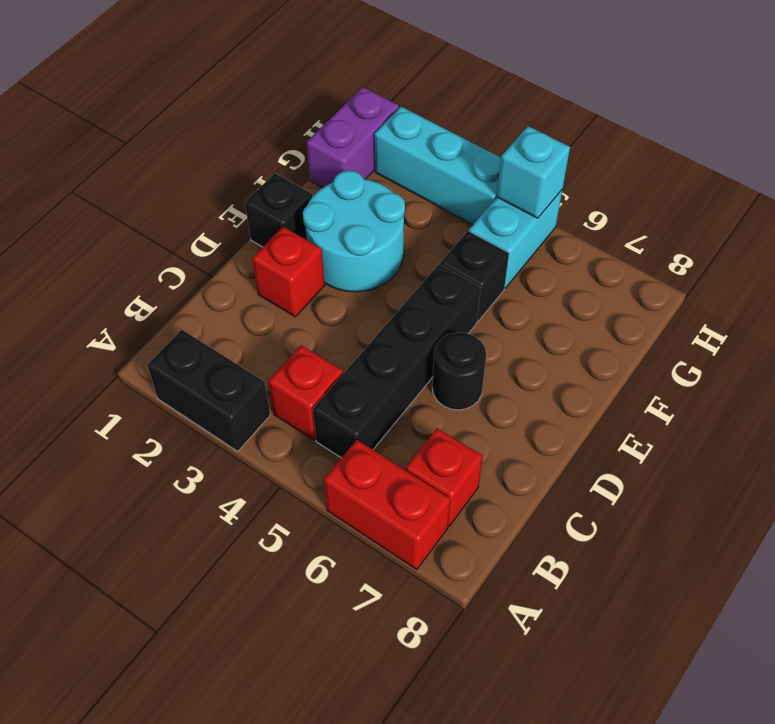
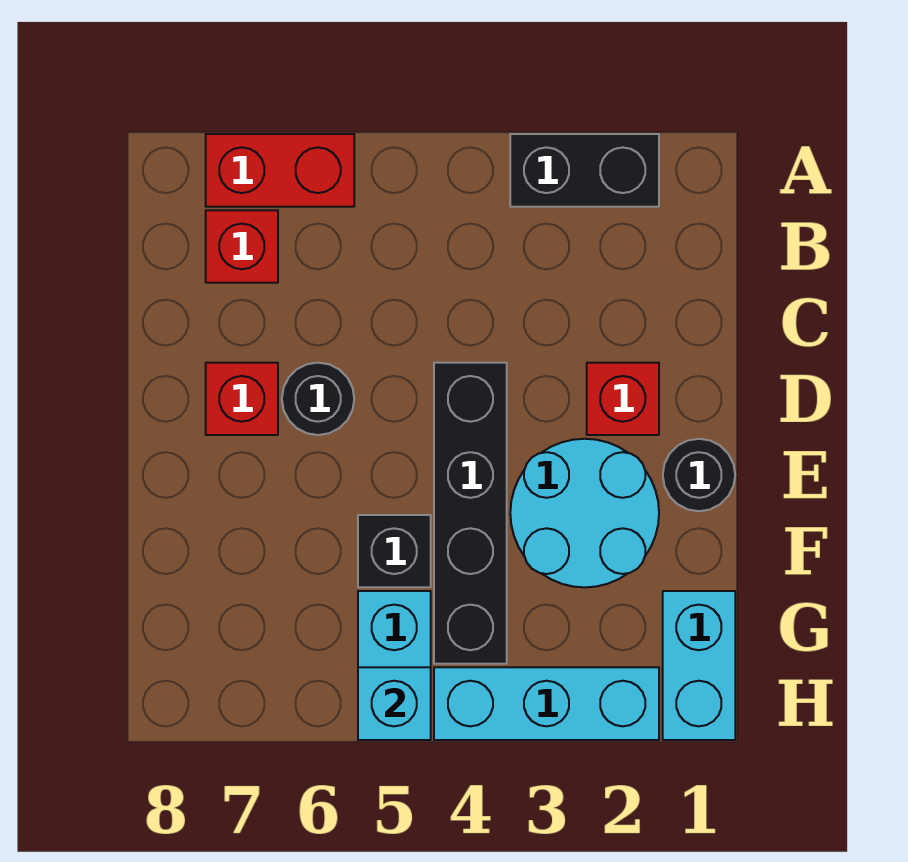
red 1x1 brick [268,345,343,440] -> red 1x1 brick moved to [206,363,278,435]
black 1x4 brick [313,264,480,458] -> black 1x4 brick moved to [434,363,507,664]
black 1x1 brick [245,173,312,247] -> black 1x1 round brick [663,439,735,511]
purple 1x2 brick [307,87,399,188] -> cyan 1x2 brick [663,591,735,740]

